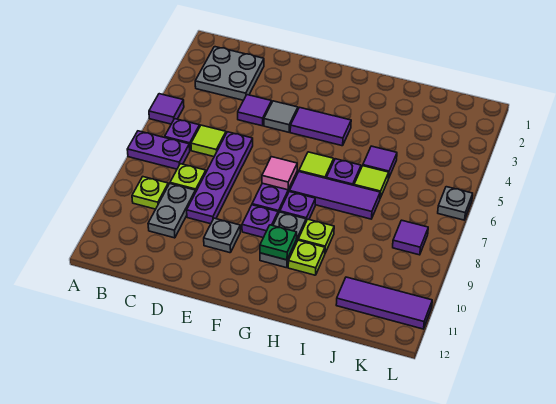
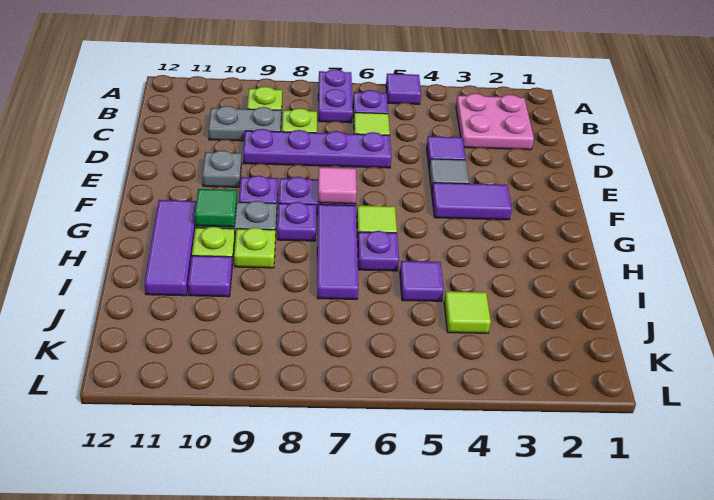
grey 2x2 plate [195,47,264,100] -> pink 2x2 plate [456,93,534,150]
purple 1x2 tile [290,107,351,146] -> purple 1x2 tile turned to [432,183,512,220]
green 1x1 plate [260,225,297,260] -> green 1x1 tile [195,189,237,227]
lime 1x1 tile [354,166,389,198] -> lime 1x1 tile moved to [444,291,491,333]
purple 1x3 tile [336,277,432,329] -> purple 1x3 tile moved to [144,200,196,296]
purple 1x1 tile [393,220,428,255] -> purple 1x1 tile moved to [188,256,232,297]
grey 1x1 plate [438,187,473,220] -> none

